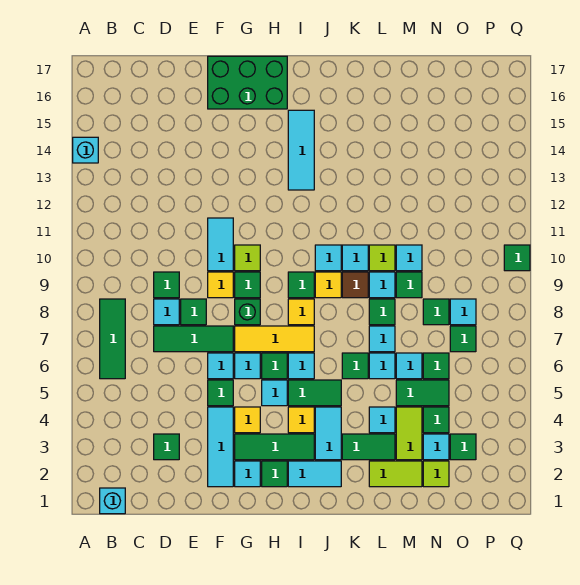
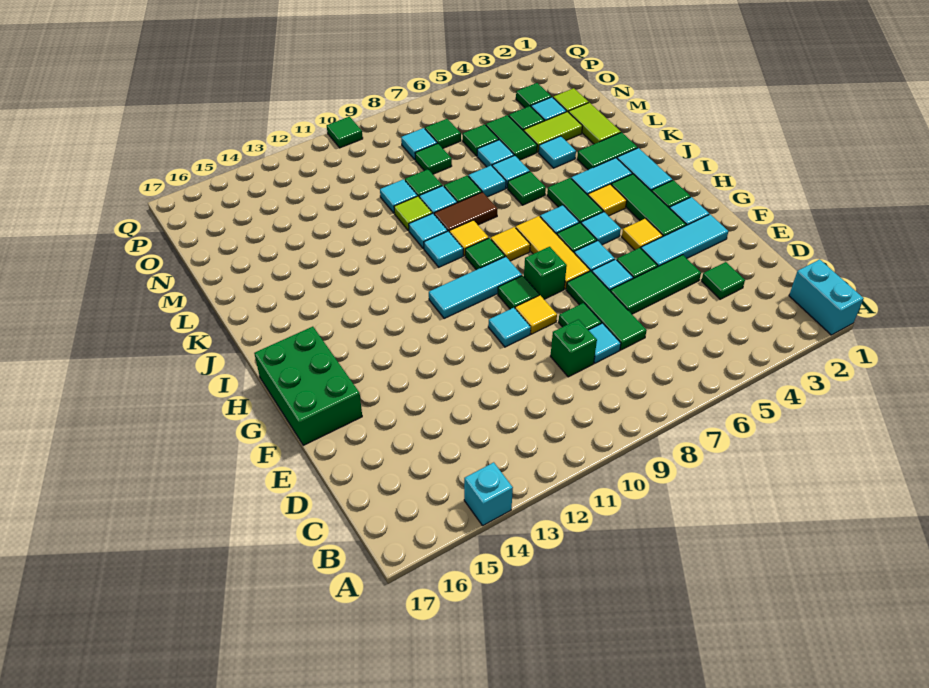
cyan 1x1 brick [100,488,125,514] -> cyan 1x2 brick [789,259,864,335]
green 1x3 tile [100,299,125,379] -> green 1x3 tile moved to [610,255,701,314]
green 1x1 tile [154,272,179,298] -> green 1x1 brick [550,319,597,377]
cyan 1x2 tile [208,218,233,271] -> cyan 1x1 tile [488,308,531,347]
lime 1x1 tile [235,245,260,271] -> none
cyan 1x3 tile [288,110,314,190] -> cyan 1x3 tile moved to [429,257,522,318]
green 1x2 tile [342,434,395,460] -> green 1x2 tile turned to [577,132,638,170]
brown 1x1 tile [342,272,368,298] -> brown 1x2 tile [434,192,497,231]

